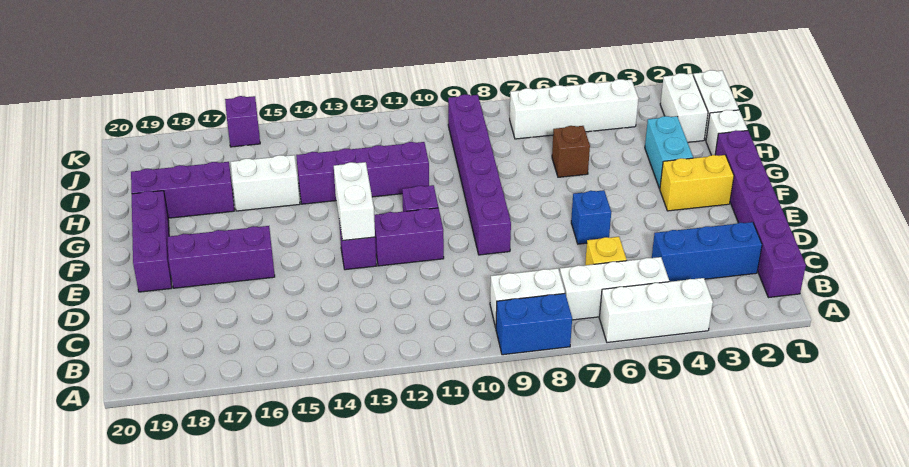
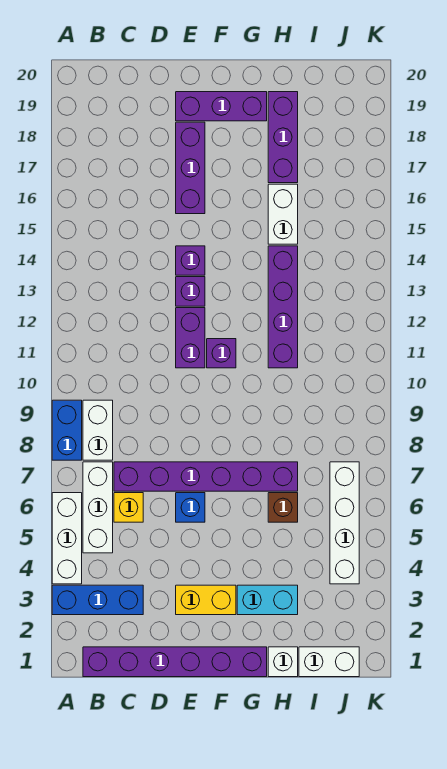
blue 1x3 brick [652,222,762,282] -> blue 1x3 brick turned to [52,585,143,615]
purple 1x6 brick [448,94,511,255] -> purple 1x6 brick moved to [114,462,298,491]
white 1x2 brick [334,162,375,241] -> none
yellow 1x2 brick [660,155,734,211] -> yellow 1x2 brick turned to [176,585,236,615]
white 1x2 brick [660,73,708,142] -> none
purple 1x1 brick [225,96,260,147] -> purple 1x1 brick moved to [176,246,205,275]

